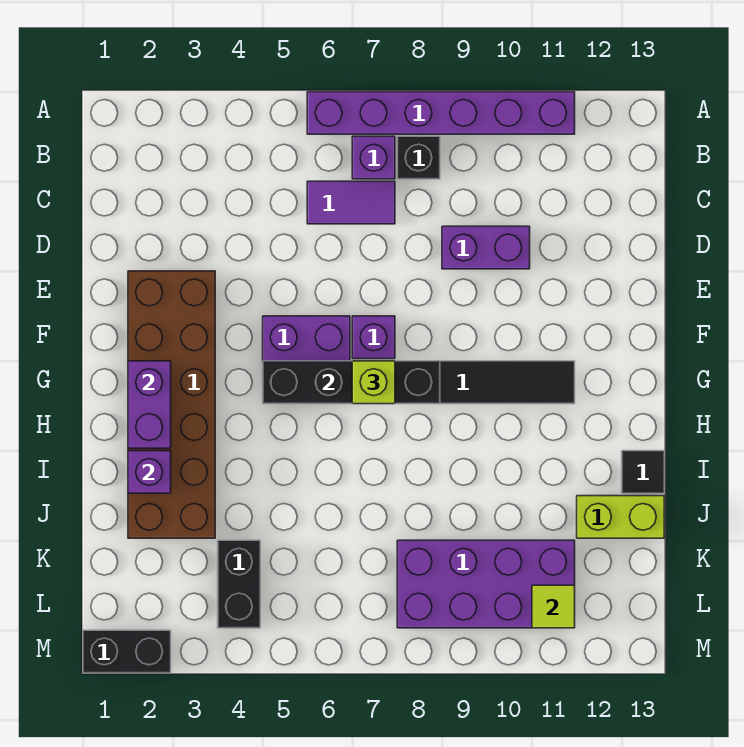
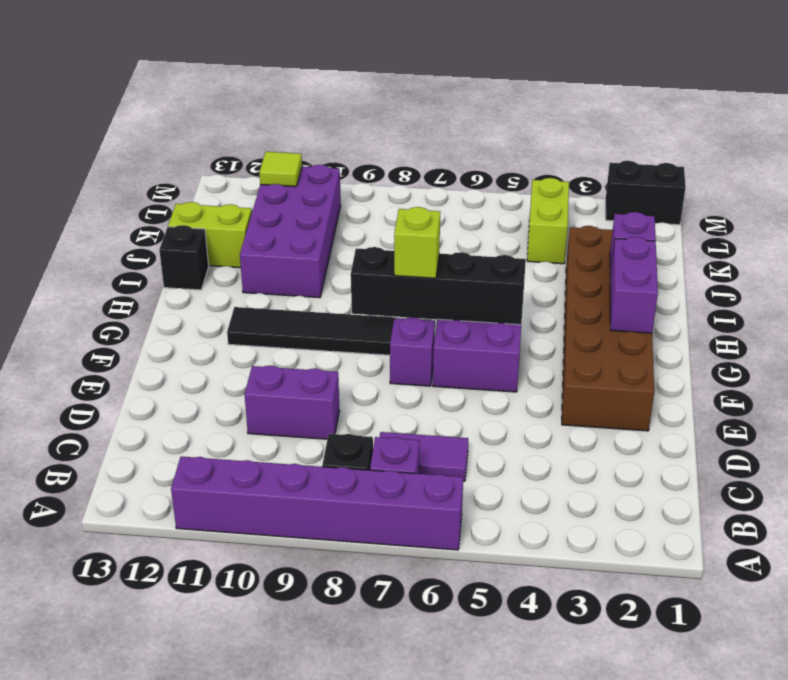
black 1x1 tile [622,451,664,493] -> black 1x1 brick [159,225,209,290]
black 1x2 brick [218,540,260,628] -> lime 1x2 brick [527,178,569,264]
purple 2x4 brick [397,540,575,628] -> purple 2x4 brick turned to [240,165,341,298]

